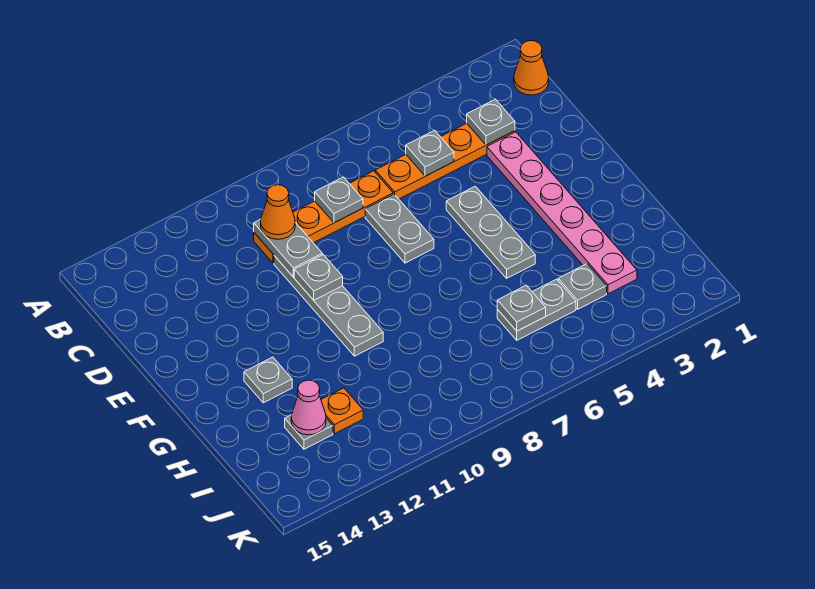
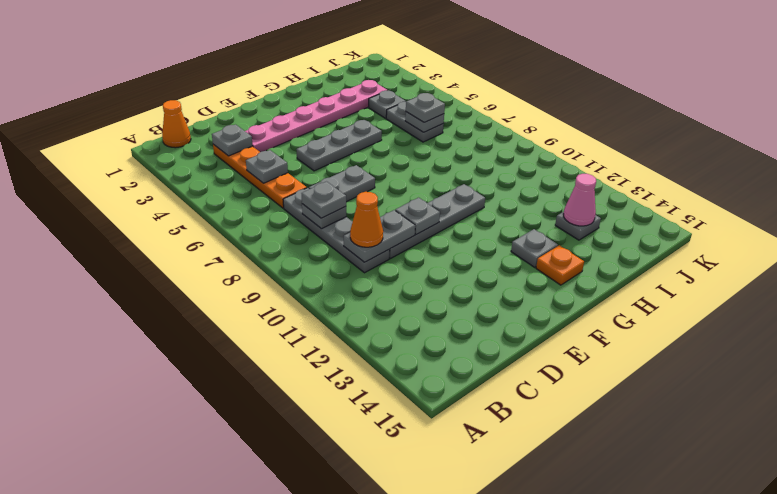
orange 1x4 plate [254,171,393,263] -> grey 1x4 plate [283,188,390,273]
none -> grey 1x1 plate [302,182,346,218]
none -> grey 1x1 plate [406,93,445,122]
orange 1x1 plate [321,388,363,434] -> orange 1x1 plate moved to [536,245,584,285]

